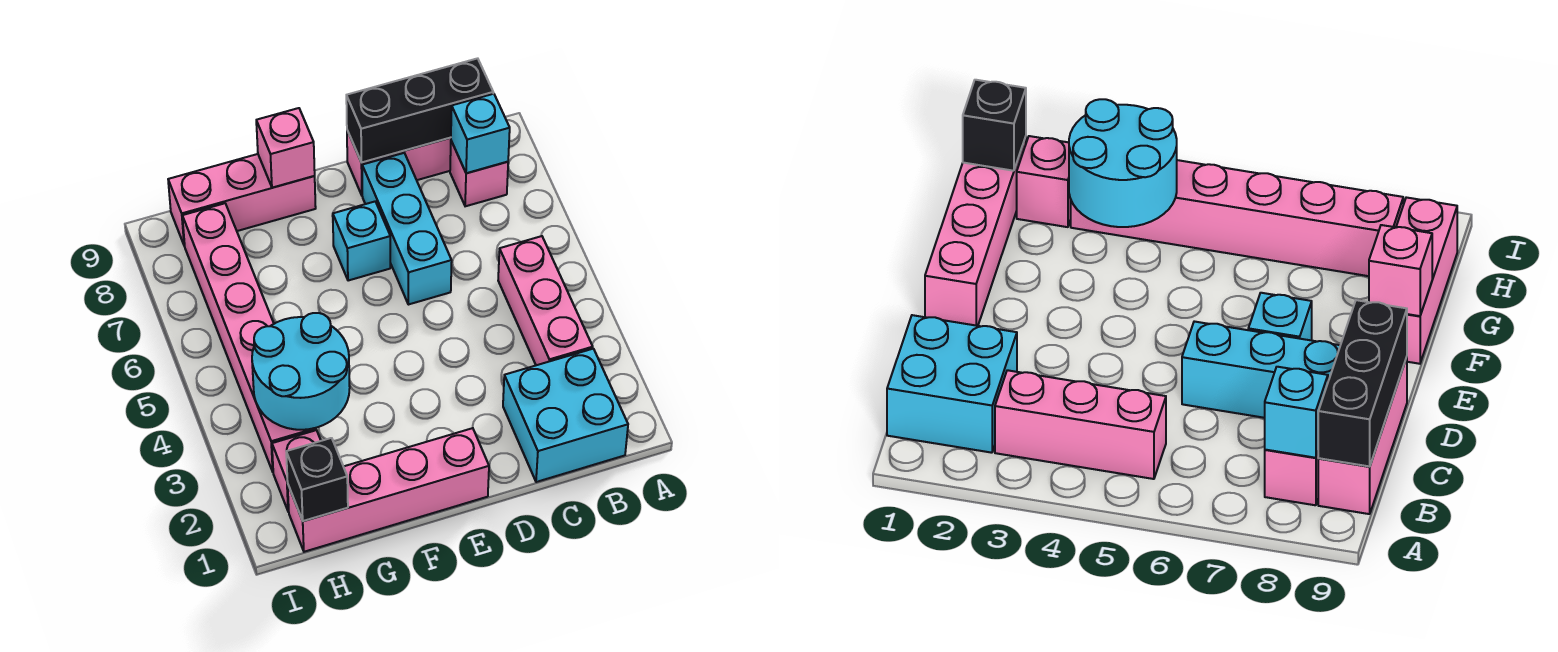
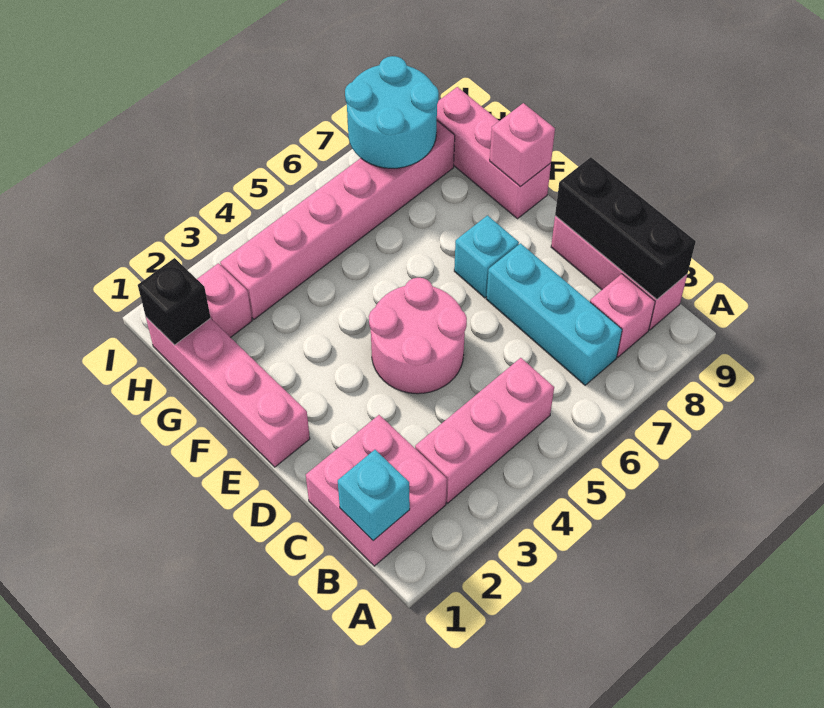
cyan 2x2 brick [503,349,628,482] -> pink 2x2 brick [306,415,447,566]
cyan 1x1 brick [451,94,510,173] -> cyan 1x1 brick moved to [338,450,410,541]
none -> pink 2x2 round brick [369,278,467,394]
cyan 1x3 brick [362,153,452,305] -> cyan 1x3 brick turned to [486,243,622,385]
cyan 2x2 round brick [252,313,350,430] -> cyan 2x2 round brick moved to [345,56,439,168]

